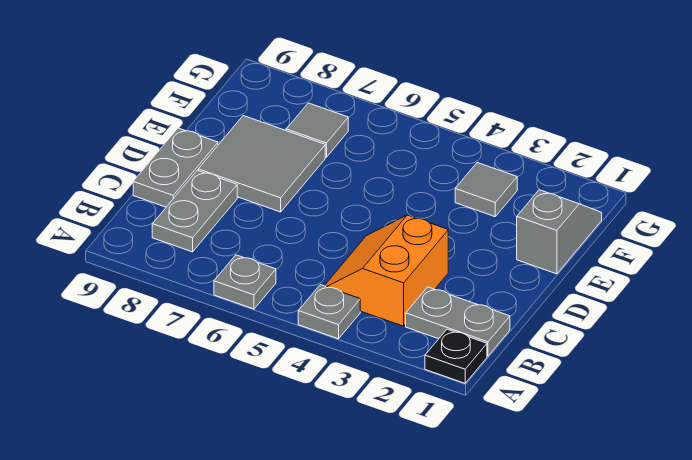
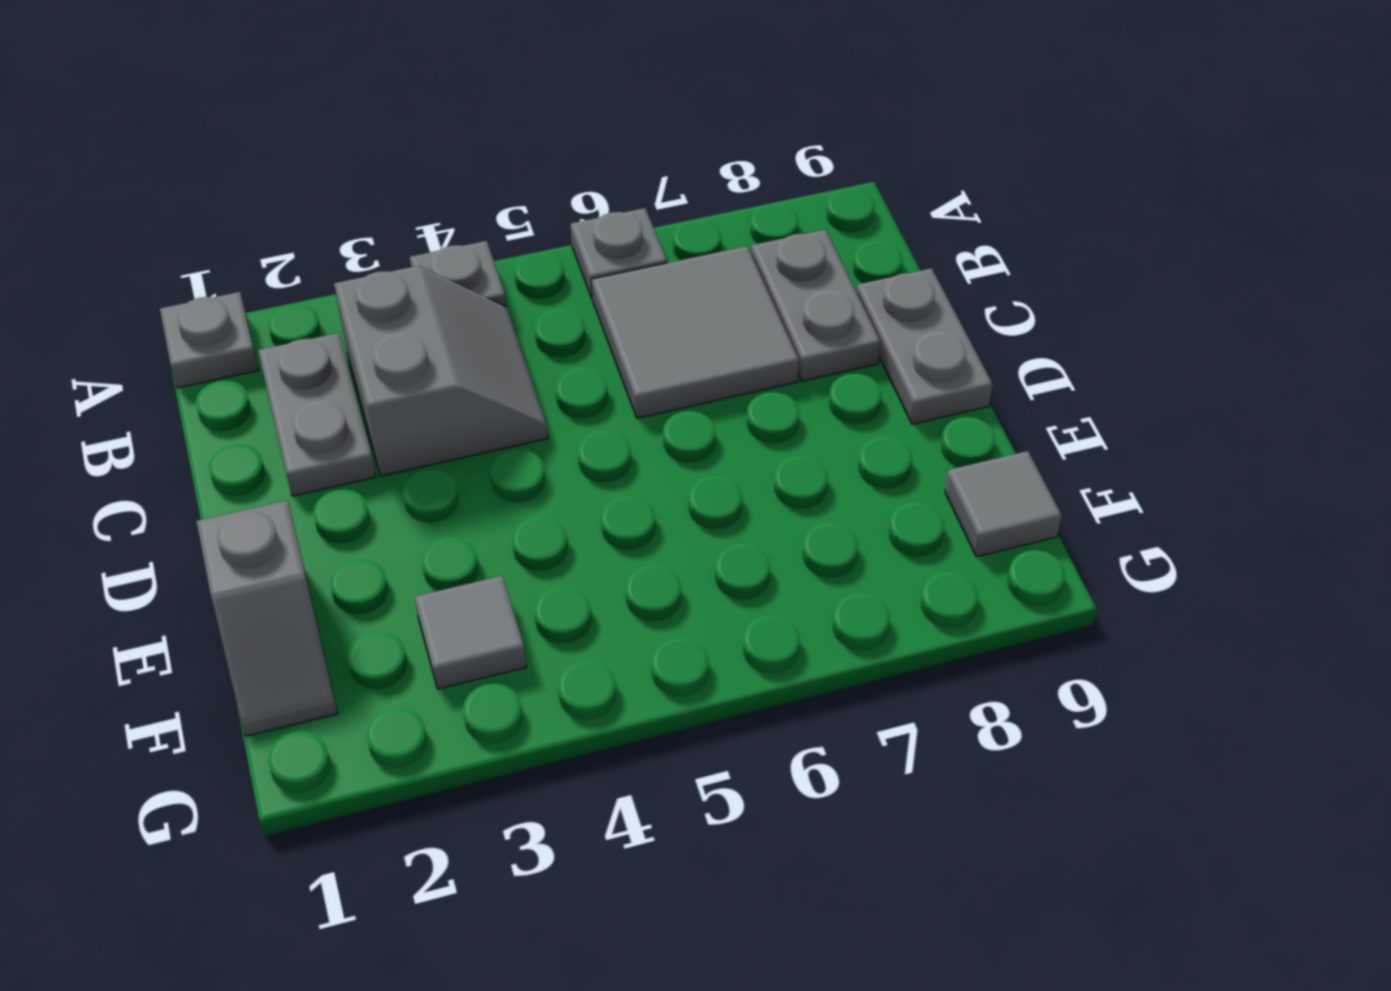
black 1x1 plate [425,329,487,383] -> grey 1x1 plate [160,292,258,388]
grey 1x2 plate [406,287,510,356] -> grey 1x2 plate turned to [258,333,376,496]
orange 2x2 slope [325,215,448,326] -> grey 2x2 slope [334,266,548,476]
grey 2x2 tile [198,116,325,212] -> grey 2x2 tile moved to [592,246,799,418]
grey 1x1 tile [286,103,348,157] -> grey 1x1 tile moved to [945,451,1062,557]

